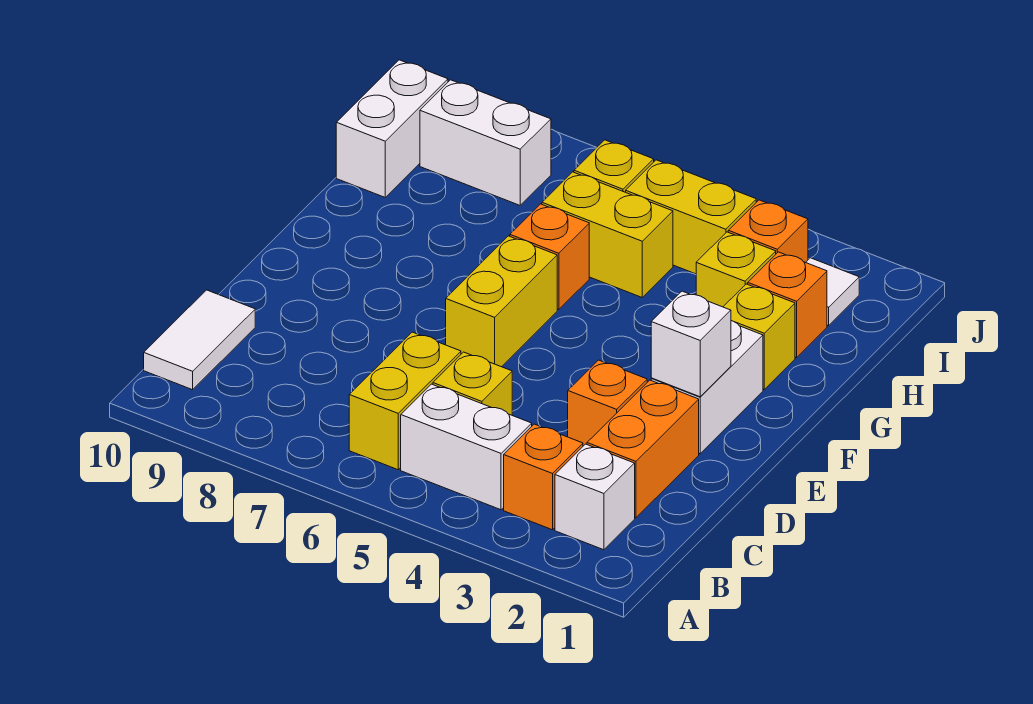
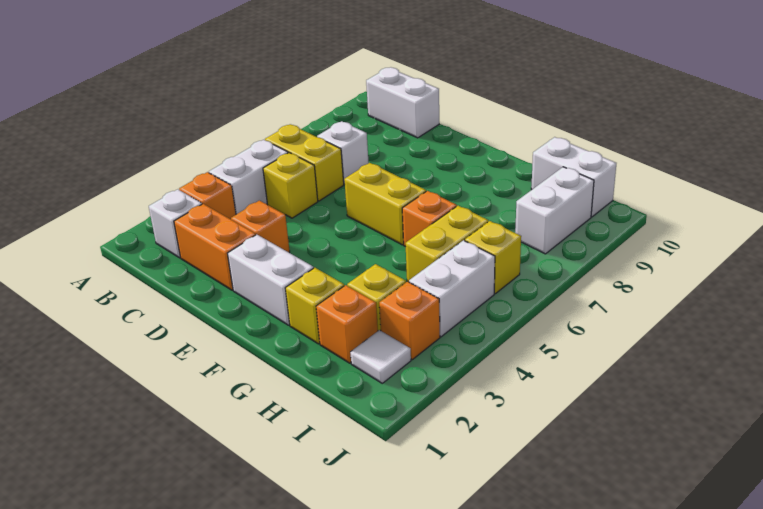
white 1x2 tile [144,290,255,390] -> white 1x2 brick [366,67,439,138]
white 1x1 brick [651,291,731,397] -> white 1x1 brick moved to [317,121,369,184]
yellow 1x2 brick [626,160,756,274] -> white 1x2 brick [409,240,495,337]

